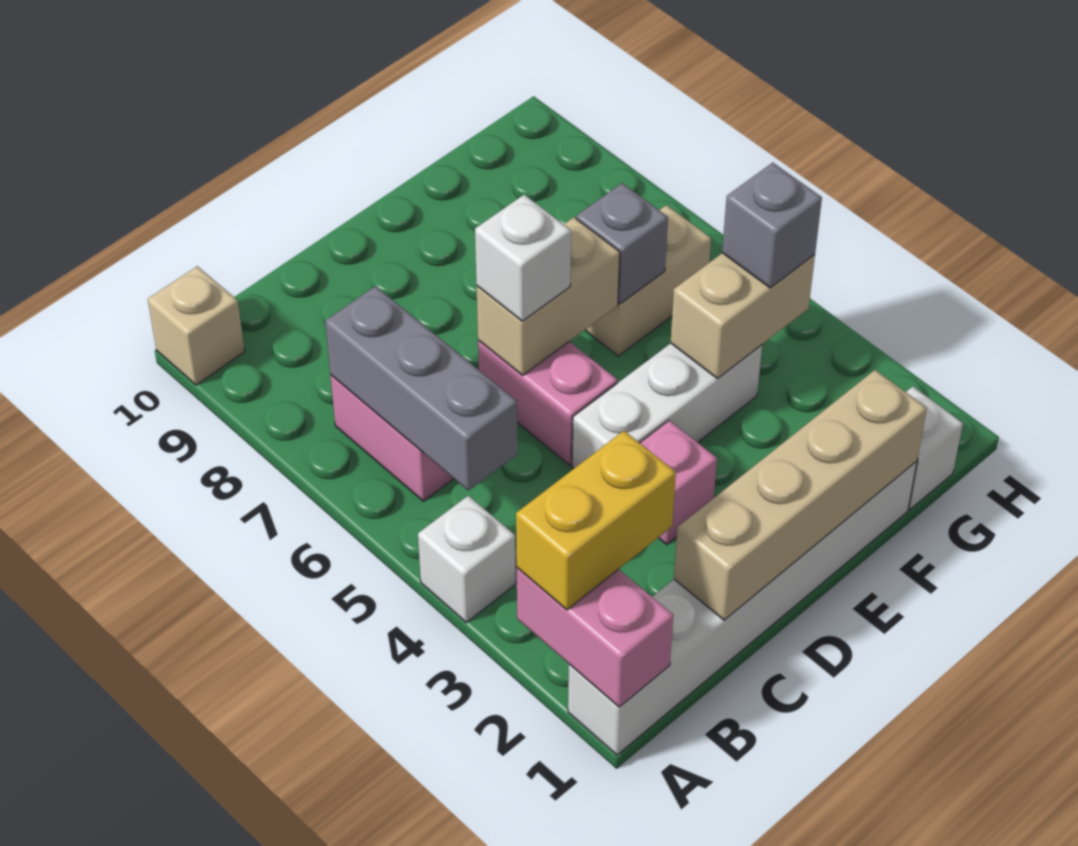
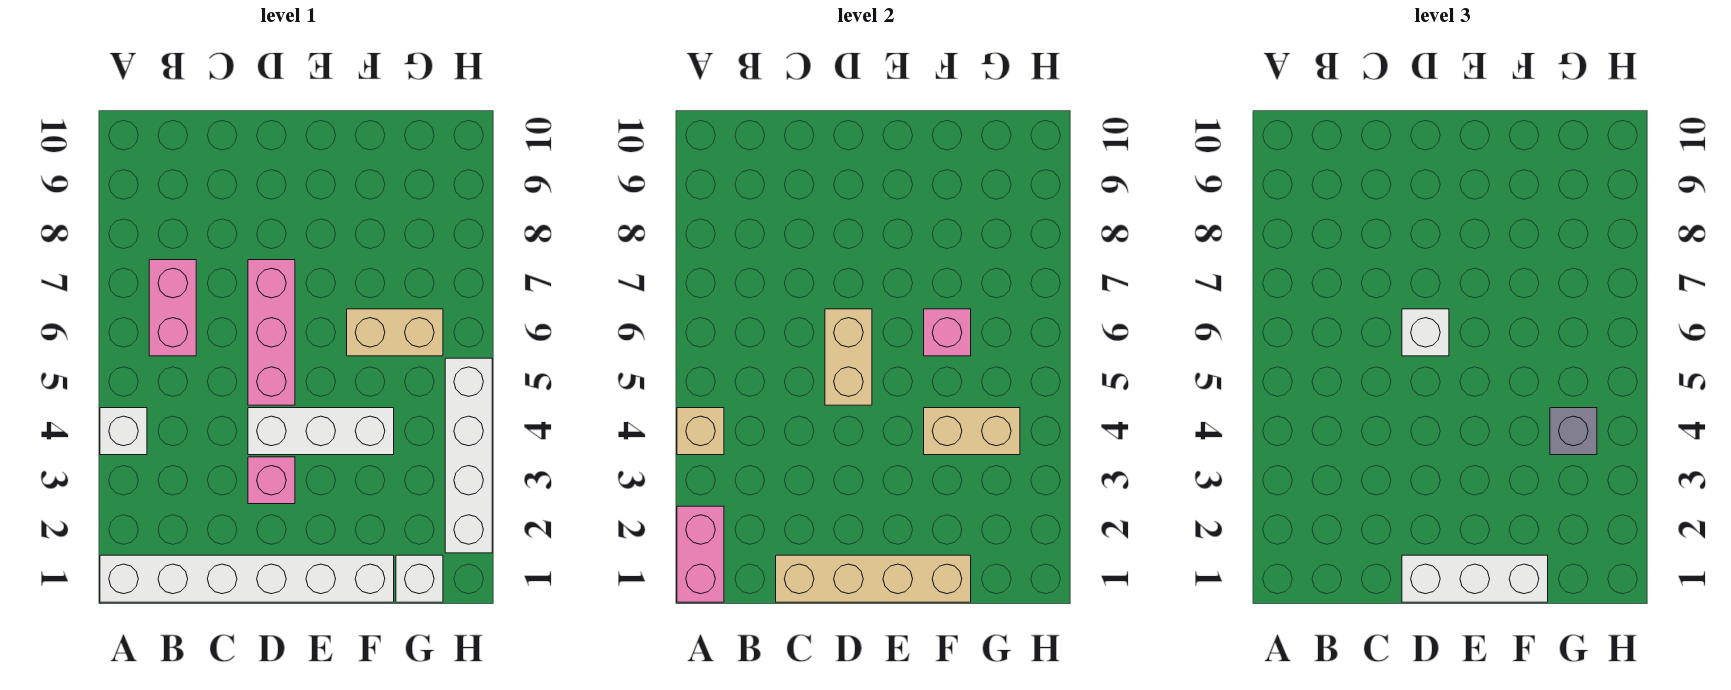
yellow 1x2 brick [516,431,676,610] -> none
tan 1x1 brick [148,266,245,385] -> tan 1x1 brick moved to [677,408,724,455]
grey 1x3 brick [325,286,518,491] -> none
none -> white 1x3 brick [1402,555,1548,602]
pink 1x2 brick [478,340,618,465] -> pink 1x3 brick [248,260,295,405]
tan 1x2 brick [476,217,620,375] -> tan 1x2 brick turned to [825,309,872,405]
grey 1x1 brick [576,183,668,304] -> pink 1x1 brick [924,309,971,356]
none -> white 1x4 brick [445,358,492,553]

